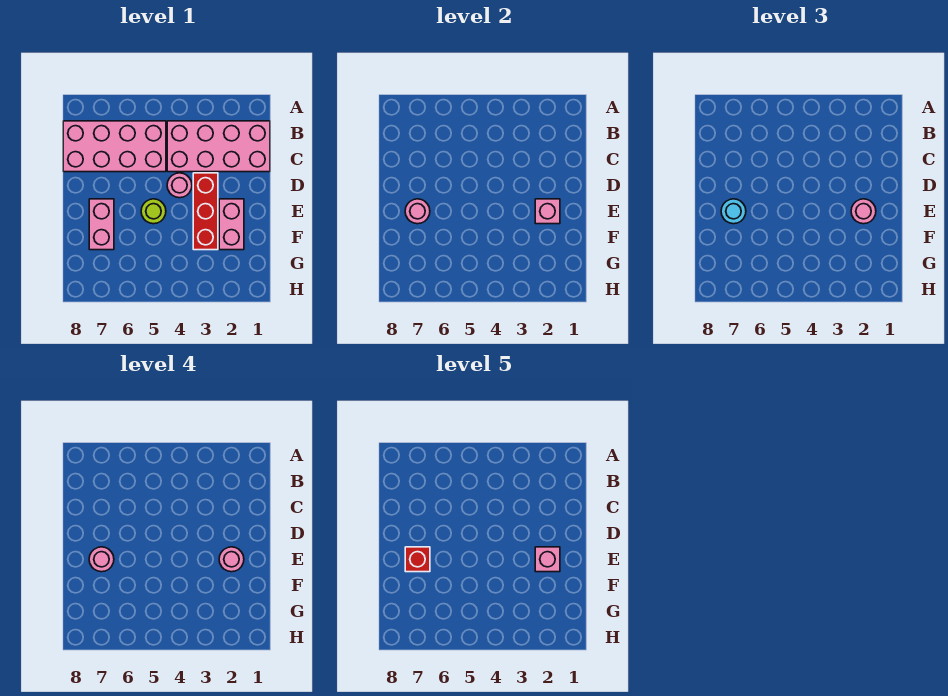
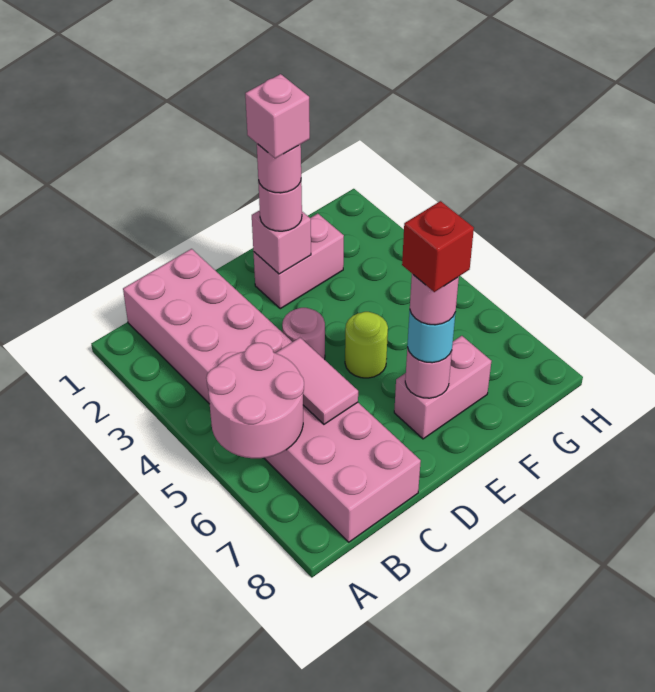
none -> pink 2x2 round brick [206,343,304,458]
none -> pink 1x2 tile [276,338,358,424]
red 1x3 brick [193,173,218,250] -> none

